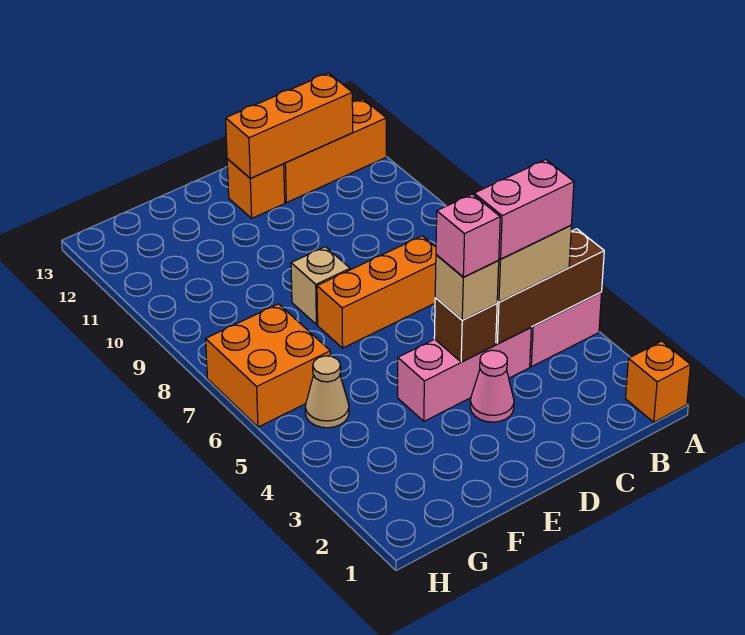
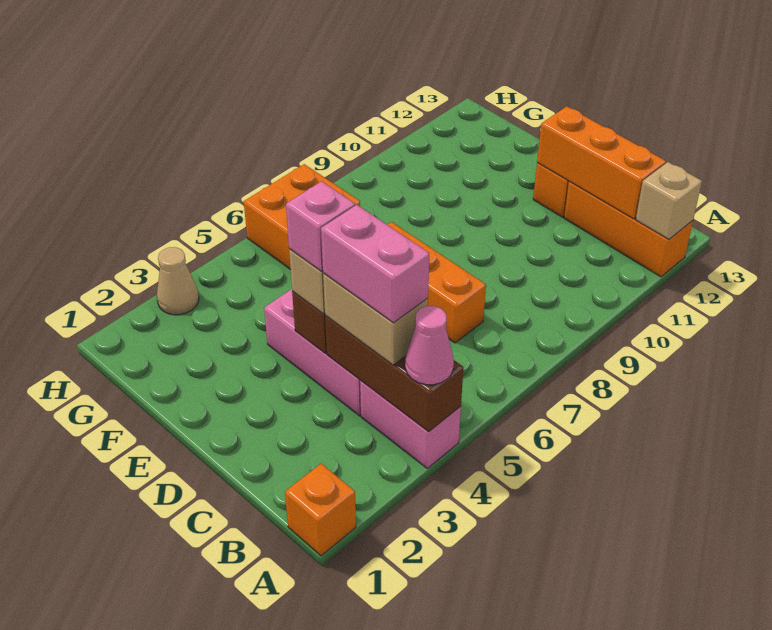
pink 1x1 cone [470,350,514,422] -> pink 1x1 cone moved to [405,306,454,385]
tan 1x1 brick [291,247,350,325] -> tan 1x1 brick moved to [636,162,702,239]
tan 1x1 cone [305,356,349,428] -> tan 1x1 cone moved to [157,247,199,315]

